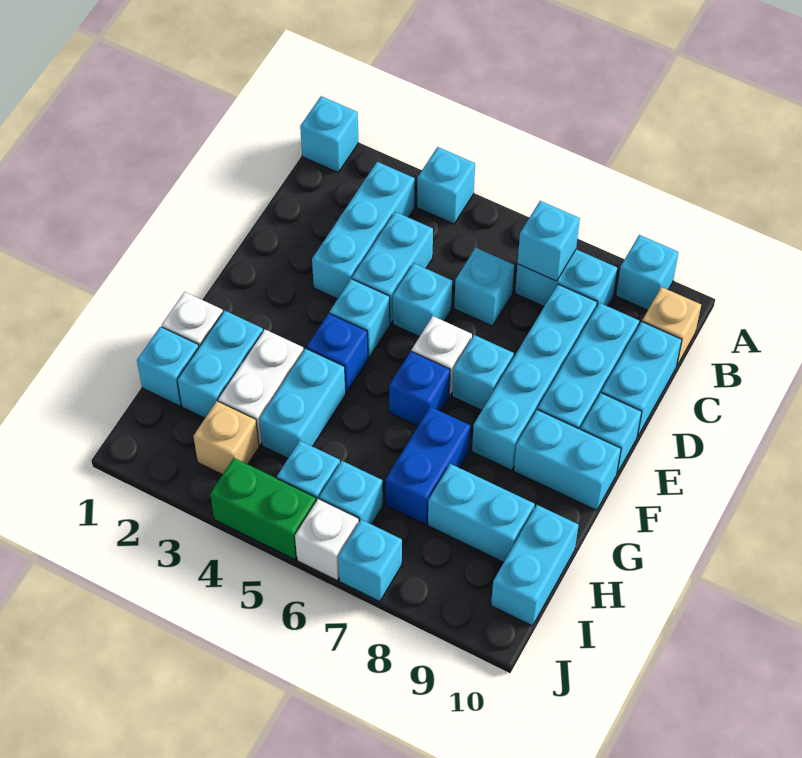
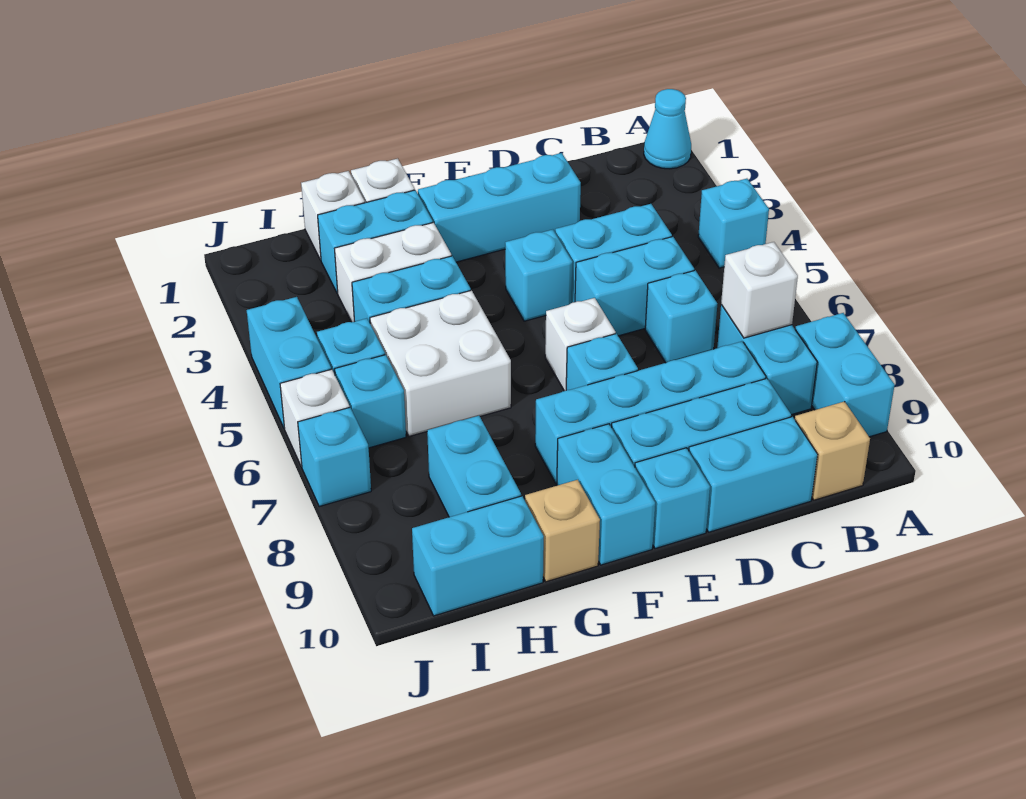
cyan 1x1 brick [300,96,358,172] -> cyan 1x1 cone [644,89,691,169]
cyan 1x1 brick [616,235,679,310] -> cyan 1x2 brick [795,313,895,437]
cyan 1x3 brick [312,162,415,299] -> cyan 1x3 brick moved to [418,153,581,262]
cyan 1x1 brick [517,201,580,281] -> white 1x1 brick [721,242,798,338]
cyan 1x1 brick [393,263,452,337] -> cyan 1x2 brick [575,237,694,336]
blue 1x1 brick [307,313,368,393] -> none
blue 1x1 brick [389,351,450,426] -> none
none -> white 2x2 brick [370,290,511,436]
blue 1x2 brick [385,407,470,525] -> none
cyan 1x1 brick [137,327,199,406] -> white 1x1 brick [301,171,365,260]
tan 1x1 brick [194,401,259,475] -> tan 1x1 brick moved to [525,480,600,582]
green 1x2 brick [210,458,316,559] -> cyan 1x2 brick [247,297,331,428]

